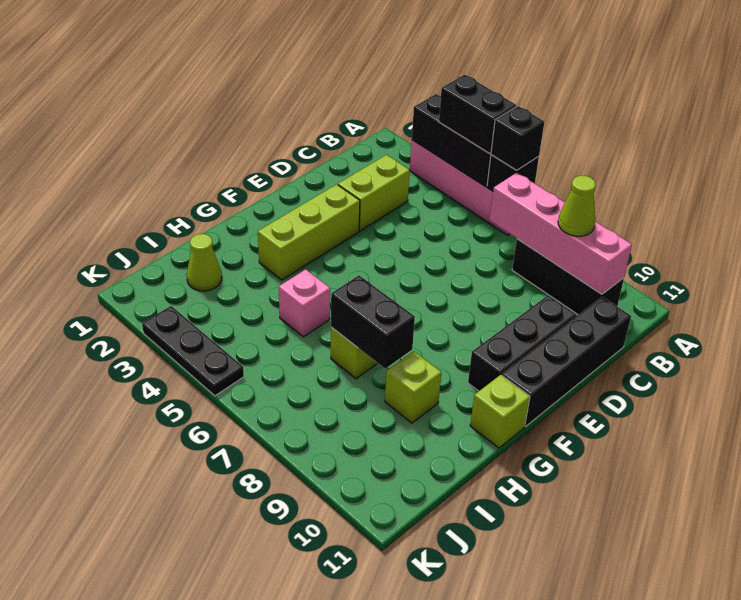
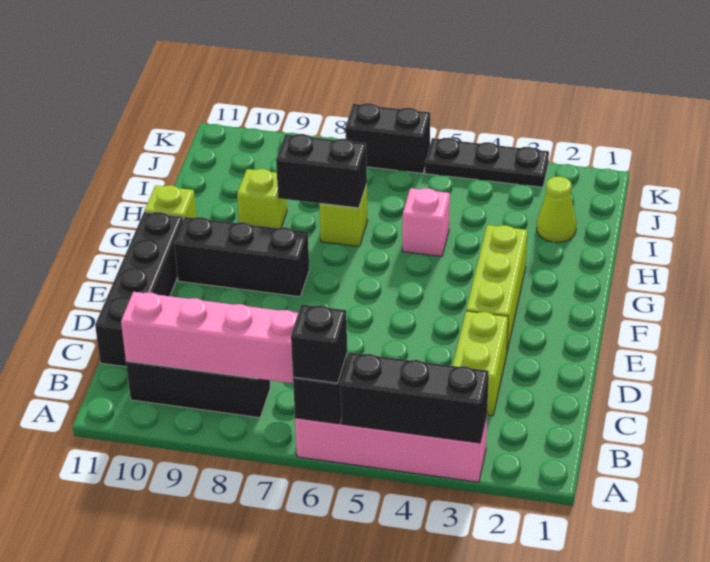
black 1x2 brick [439,75,517,154] -> black 1x2 brick moved to [345,103,430,173]
lime 1x1 cone [558,176,596,236] -> none
black 1x3 brick [468,295,576,391] -> black 1x3 brick turned to [174,217,309,297]

